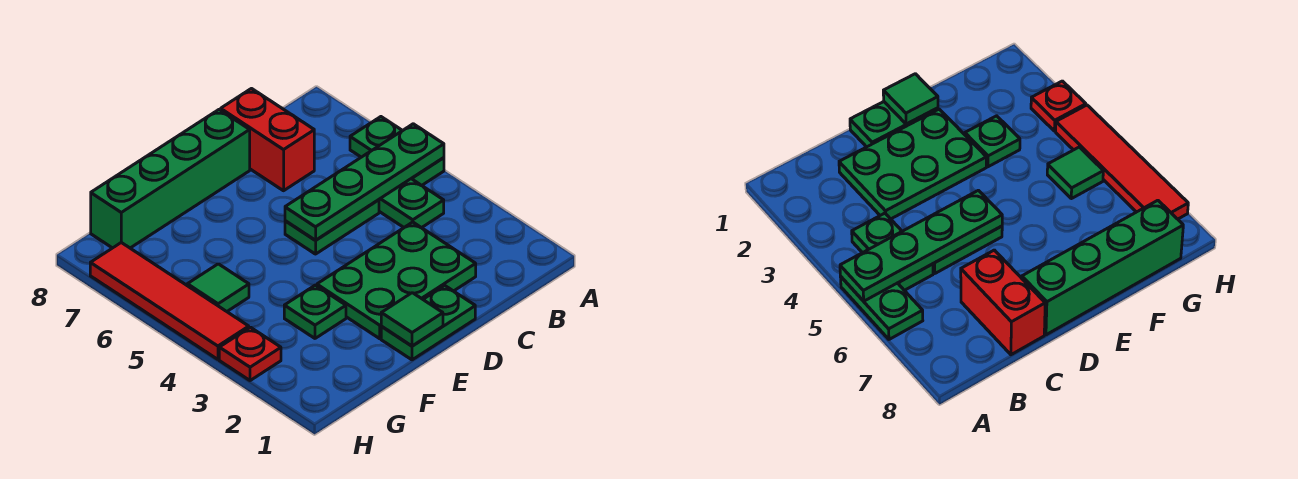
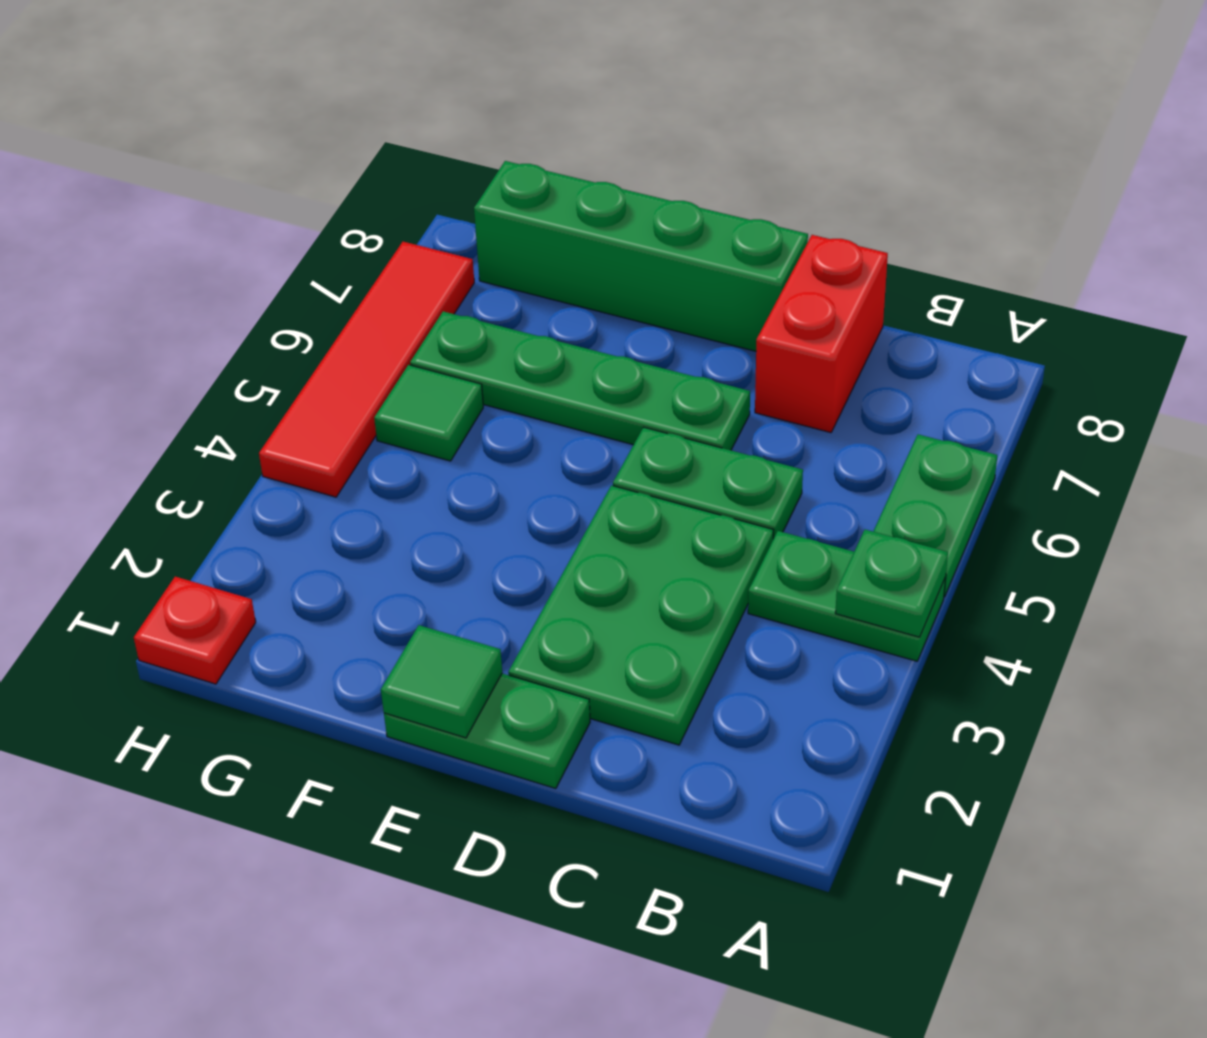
green 1x4 plate [285,124,444,240] -> green 1x4 plate moved to [410,311,750,450]
green 1x2 plate [379,179,444,228] -> green 1x2 plate turned to [748,531,946,661]
green 2x3 plate [317,222,476,339] -> green 2x3 plate turned to [508,485,773,745]
green 1x1 plate [284,285,346,338] -> green 1x1 plate moved to [835,530,948,637]
red 1x1 plate [219,327,281,381] -> red 1x1 plate moved to [134,577,256,684]

